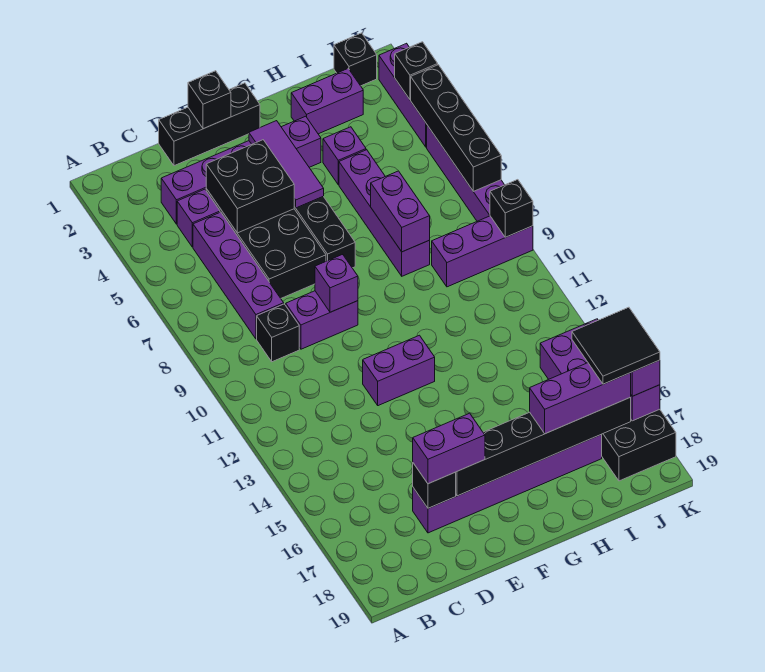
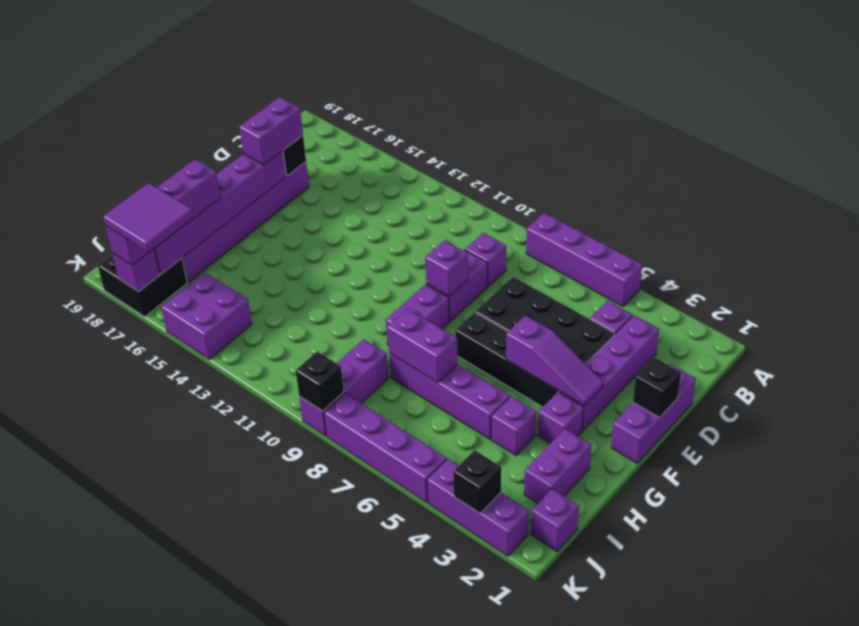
purple 1x4 brick [193,212,284,339] -> purple 1x4 brick moved to [526,213,642,306]
black 1x1 brick [257,304,299,362] -> purple 1x1 brick [465,233,506,286]
black 1x3 brick [159,83,260,166] -> purple 1x3 brick [611,364,696,464]
black 2x2 brick [206,140,294,233] -> none
purple 1x2 brick [363,335,435,406] -> purple 1x2 brick moved to [386,284,449,345]
black 1x6 brick [456,397,631,496] -> purple 1x6 brick [154,151,286,274]
purple 1x3 tile [249,121,324,208] -> purple 1x3 slope [506,316,603,406]
black 1x1 brick [334,33,377,86] -> purple 1x1 brick [531,489,579,551]
black 2x2 tile [572,307,660,384] -> purple 2x2 tile [103,183,193,252]
black 1x4 brick [411,65,501,192] -> none

